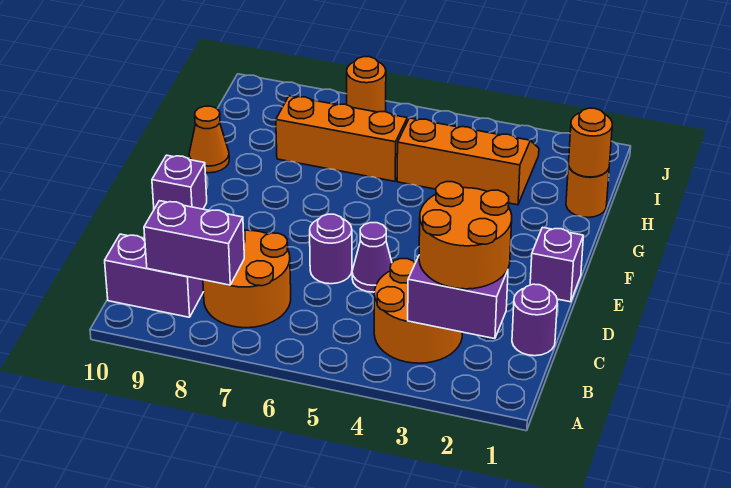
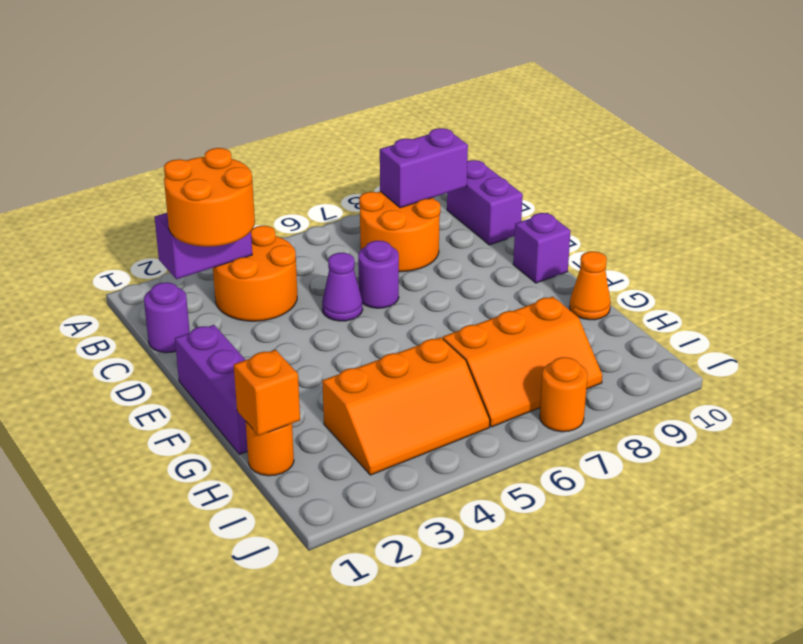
purple 1x2 brick [105,234,204,317] -> purple 1x2 brick turned to [447,160,523,245]
purple 1x1 brick [530,227,583,302] -> purple 1x3 brick [175,325,248,454]
orange 1x1 round brick [568,108,612,177] -> orange 1x1 brick [234,350,300,436]

